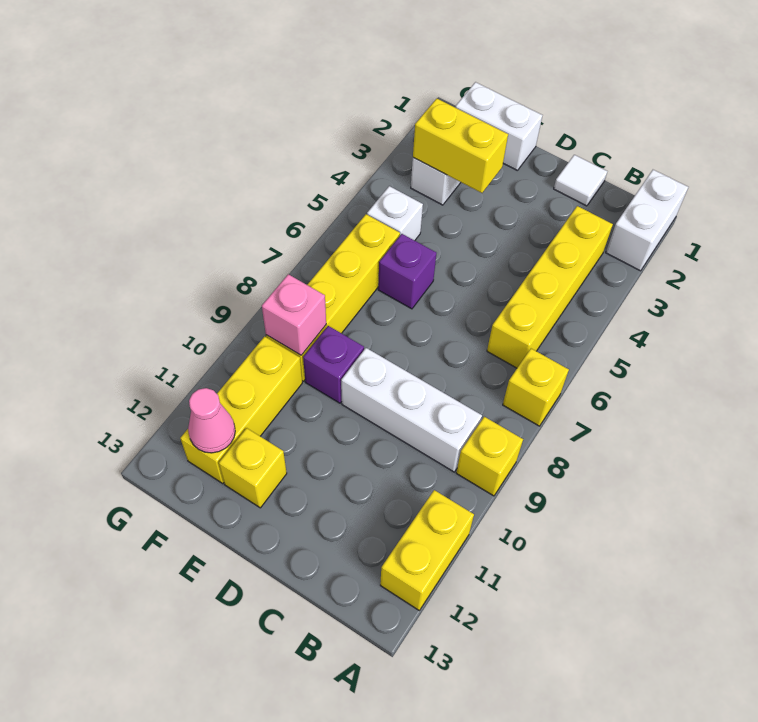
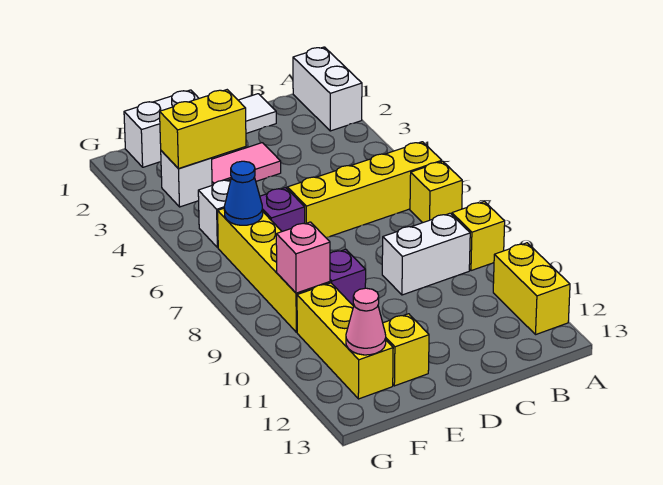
yellow 1x4 brick [487,206,613,368] -> yellow 1x4 brick turned to [287,142,442,238]
white 1x3 brick [341,348,482,472] -> white 1x2 brick [382,213,470,295]
none -> pink 1x2 tile [212,143,281,185]
none -> blue 1x1 cone [224,161,263,225]

